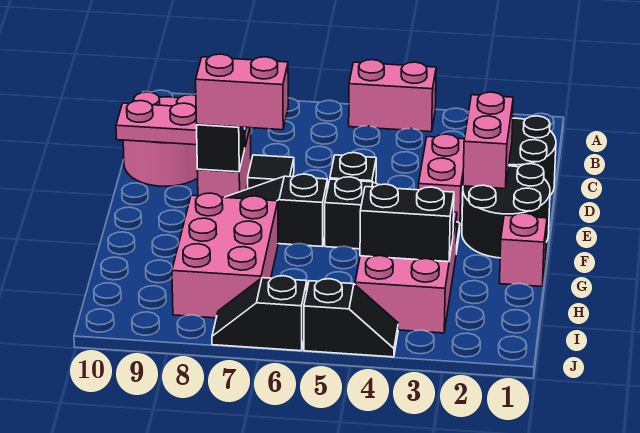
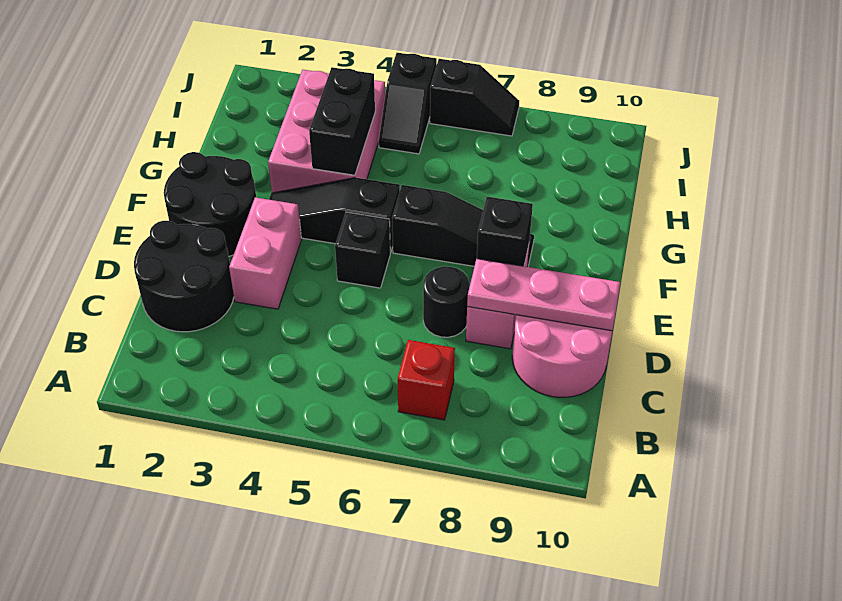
pink 1x2 brick [349,60,436,132] -> none
none -> red 1x1 brick [398,340,455,420]
pink 1x2 brick [463,92,513,189] -> none
black 1x1 tile [248,155,294,189] -> black 1x1 round brick [423,266,469,337]
pink 1x2 brick [196,54,288,130] -> none
pink 1x1 brick [499,213,547,287] -> none
pink 2x3 brick [172,193,278,318] -> none
black 1x2 brick [360,184,454,262] -> black 1x2 brick turned to [309,67,375,175]
black 1x2 slope [304,279,398,357] -> black 1x2 slope turned to [379,53,437,154]

